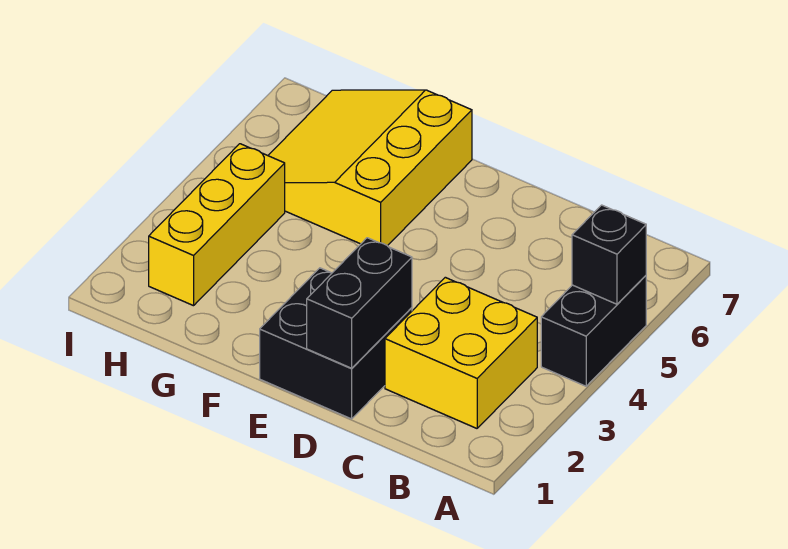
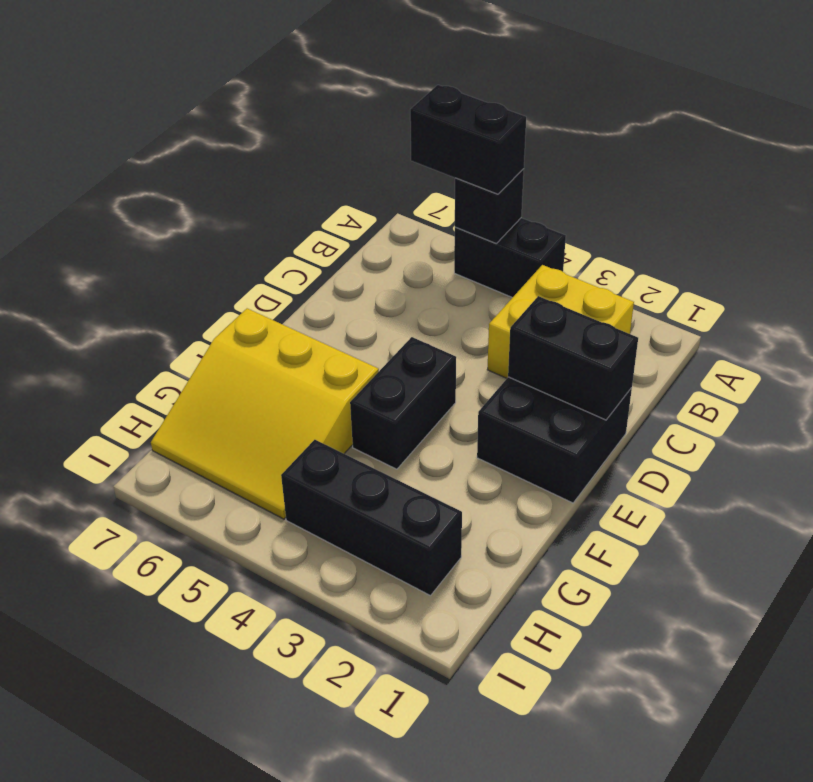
none -> black 1x2 brick [410,85,526,194]
none -> black 1x2 brick [350,337,456,469]
yellow 1x3 brick [149,144,285,306] -> black 1x3 brick [281,440,462,596]

